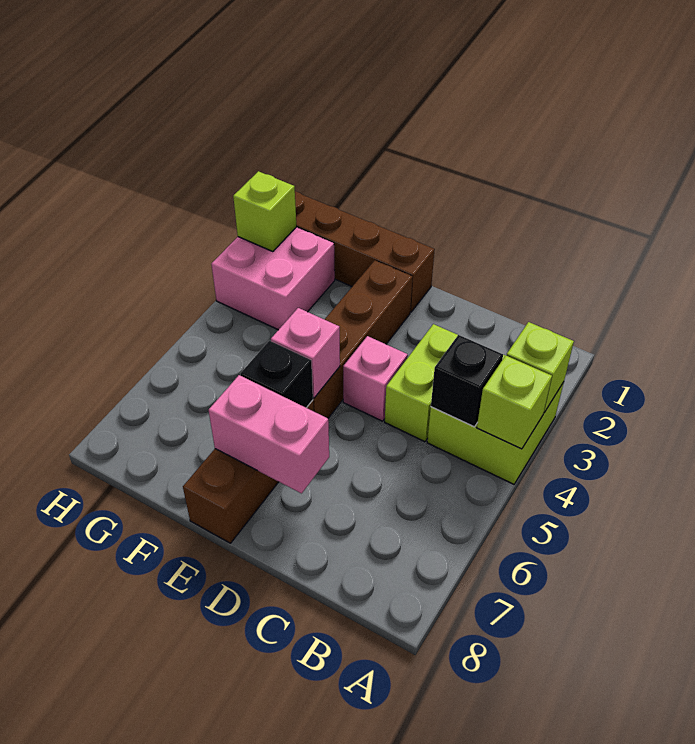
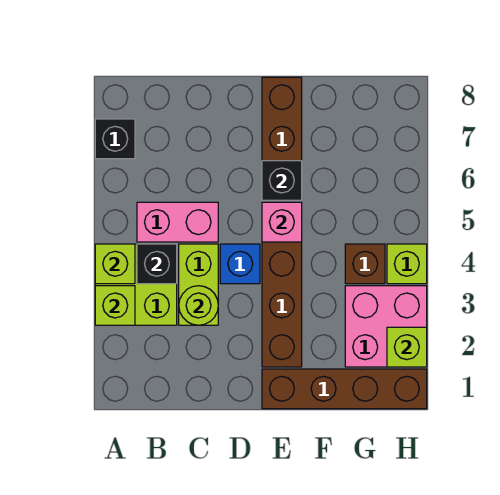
none -> black 1x1 brick [95,119,135,159]
none -> lime 1x1 round brick [179,286,218,325]
pink 1x1 brick [343,336,408,421] -> blue 1x1 brick [220,244,260,284]
pink 1x2 brick [209,375,329,493] -> pink 1x2 brick moved to [137,202,218,242]
none -> brown 1x1 brick [345,244,385,284]
none -> lime 1x1 brick [387,244,427,284]

